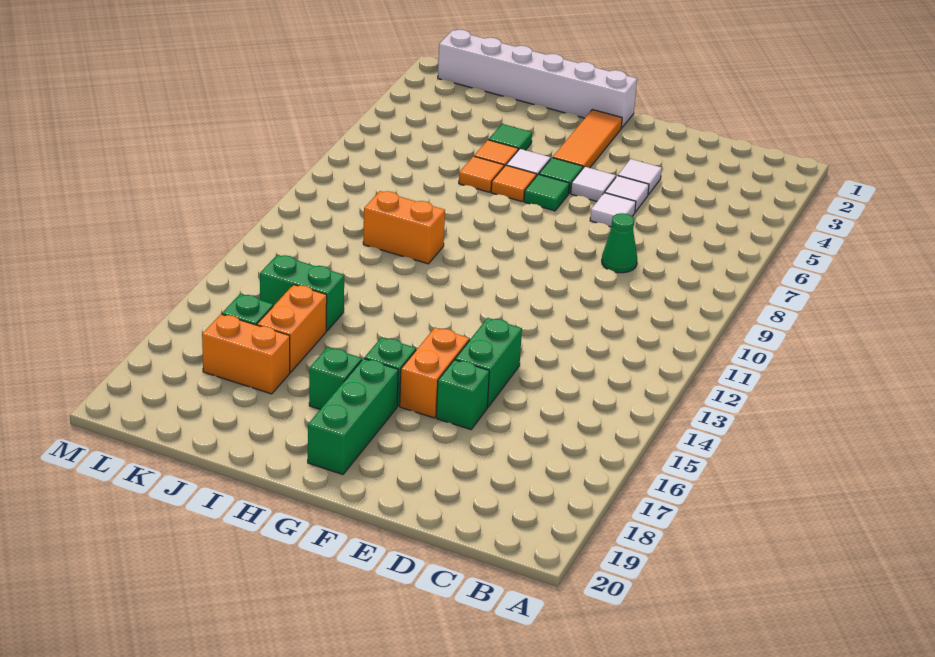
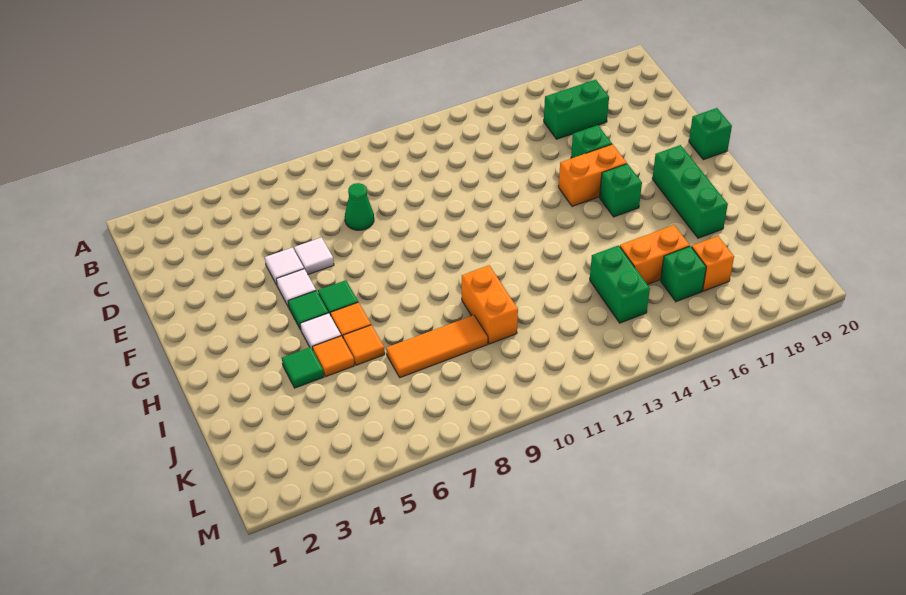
white 1x1 tile [618,159,662,195] -> none
green 1x2 brick [455,318,522,407] -> green 1x2 brick moved to [544,80,609,139]
white 1x6 brick [438,30,637,128] -> none
orange 1x3 tile [553,110,622,168] -> orange 1x3 tile moved to [386,315,488,378]
green 1x3 brick [308,359,398,474] -> green 1x3 brick turned to [652,145,728,238]
green 1x1 brick [309,347,362,409] -> green 1x1 brick moved to [689,108,732,160]
orange 1x2 brick [202,314,290,394] -> orange 1x1 brick [692,236,734,291]

